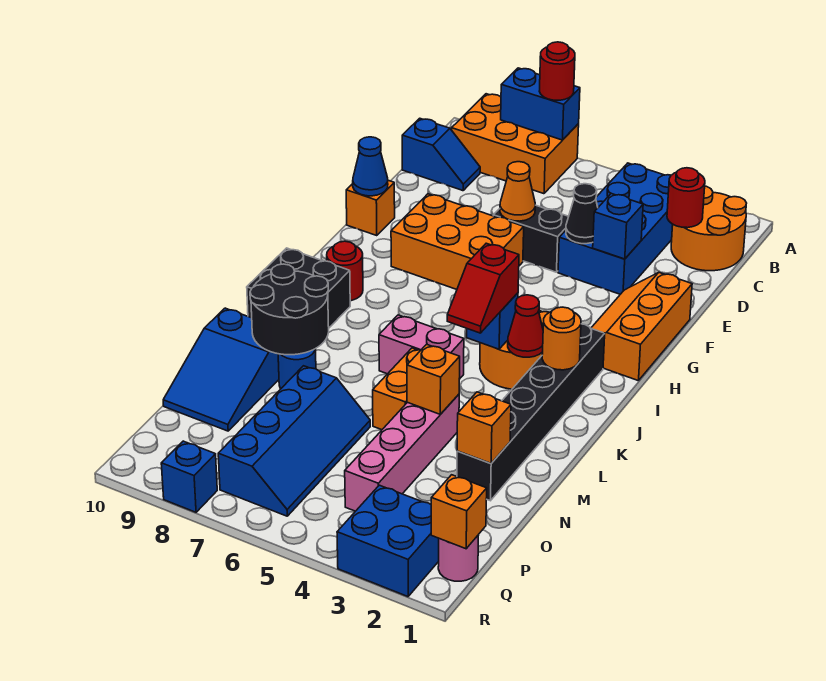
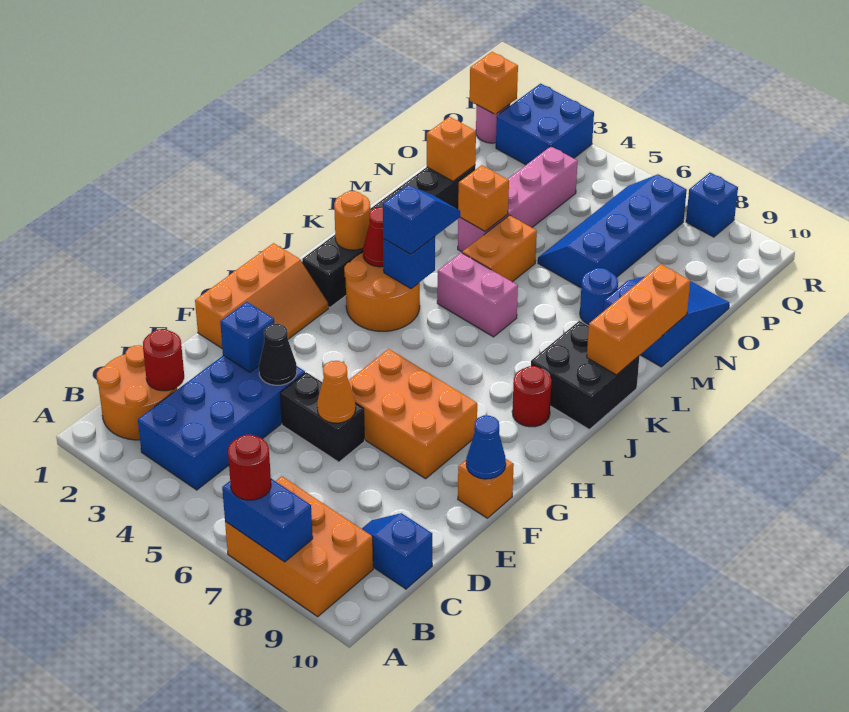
red 1x2 slope [447,243,519,333] -> blue 1x2 slope [383,185,460,254]
none -> orange 1x3 brick [587,264,690,375]
black 2x2 round brick [250,264,329,355] -> none

